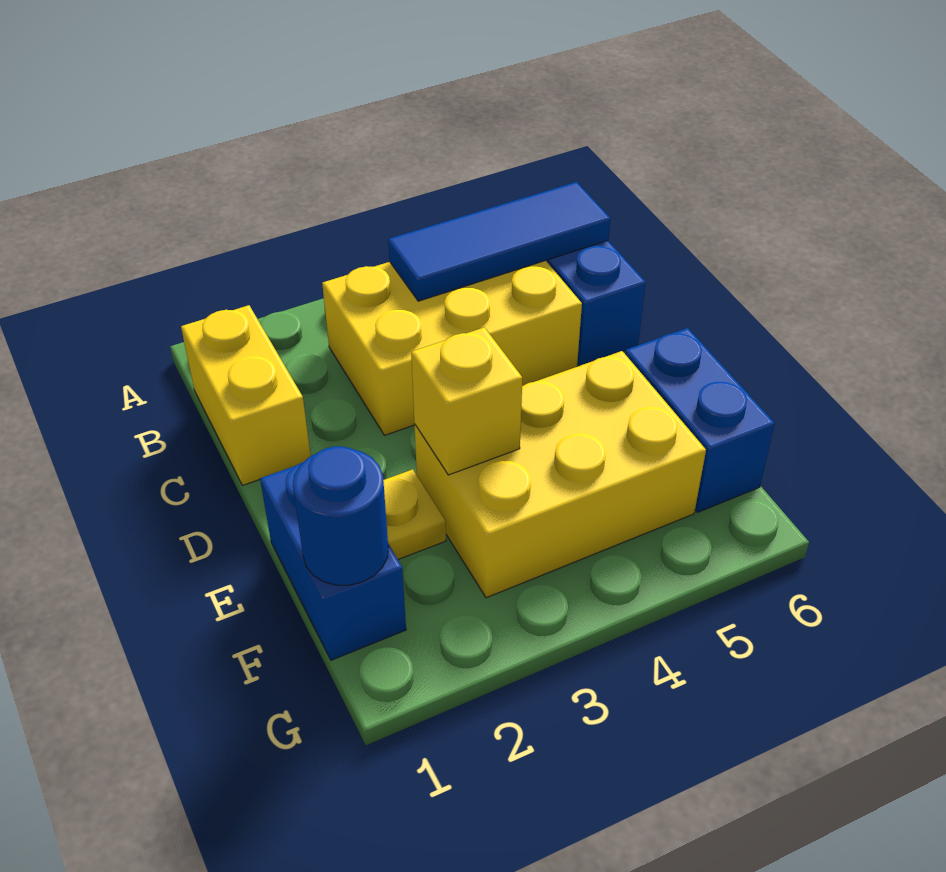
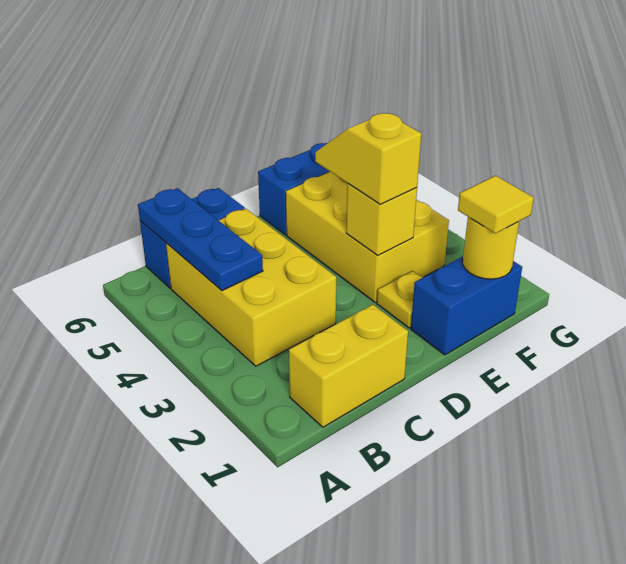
blue 1x3 tile [388,182,611,301] -> blue 1x3 plate [138,188,263,291]
none -> yellow 1x2 slope [315,113,421,204]
blue 1x1 round brick [293,446,388,585] -> yellow 1x1 round brick [463,217,519,279]
none -> yellow 1x1 tile [458,176,534,234]

